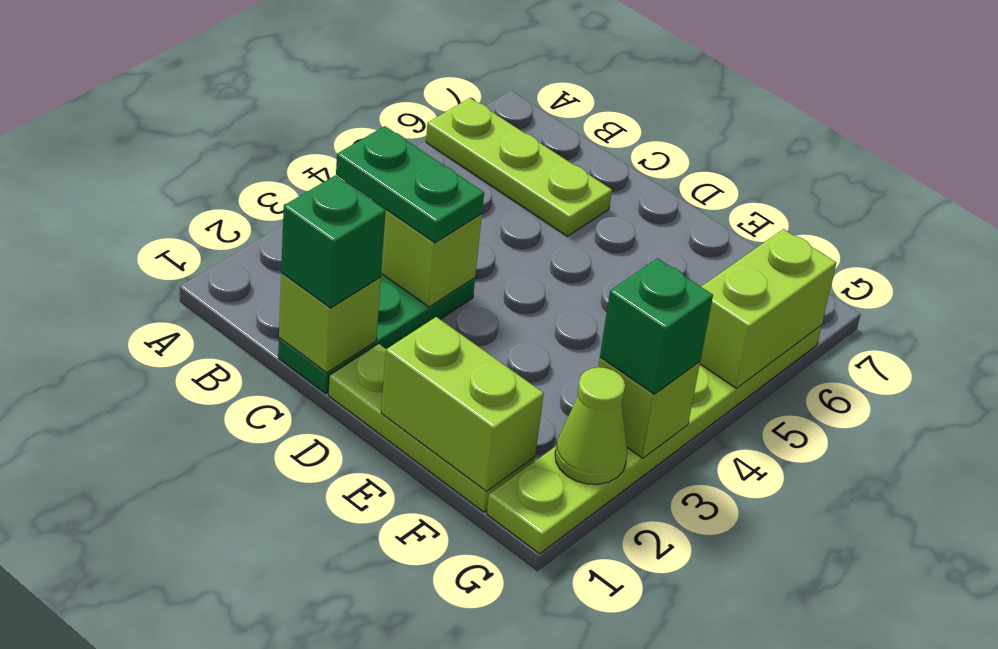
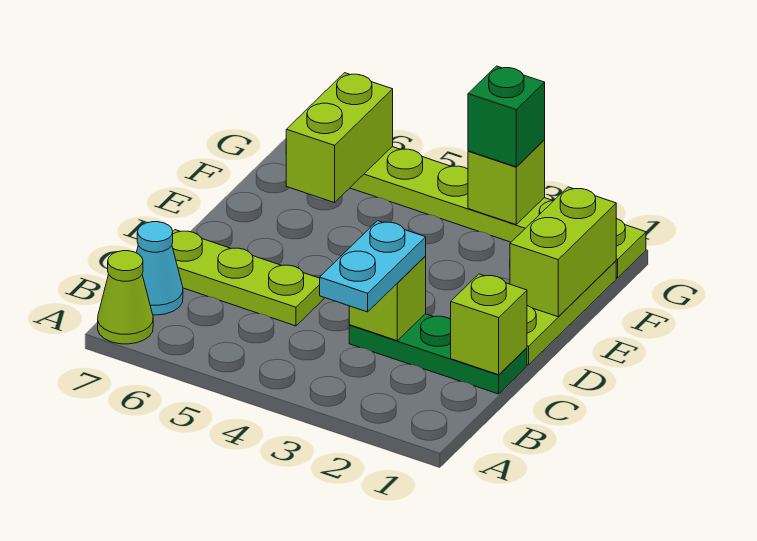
lime 1x3 plate [426,98,612,236] -> lime 1x3 plate turned to [172,230,324,326]
green 1x2 plate [336,126,484,243] -> cyan 1x2 plate [320,221,426,312]
none -> cyan 1x1 cone [136,222,183,315]
green 1x1 brick [281,175,386,308] -> none
lime 1x1 cone [555,367,628,484] -> lime 1x1 cone moved to [98,251,153,344]
lime 1x2 brick [700,229,836,388] -> lime 1x2 brick turned to [286,73,393,203]

